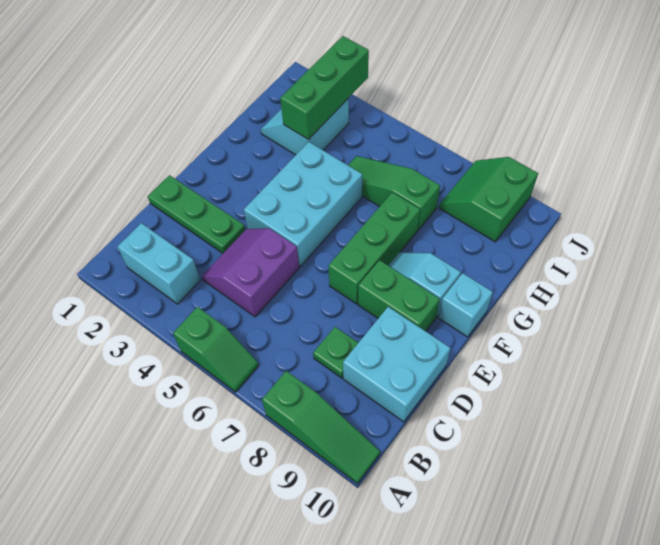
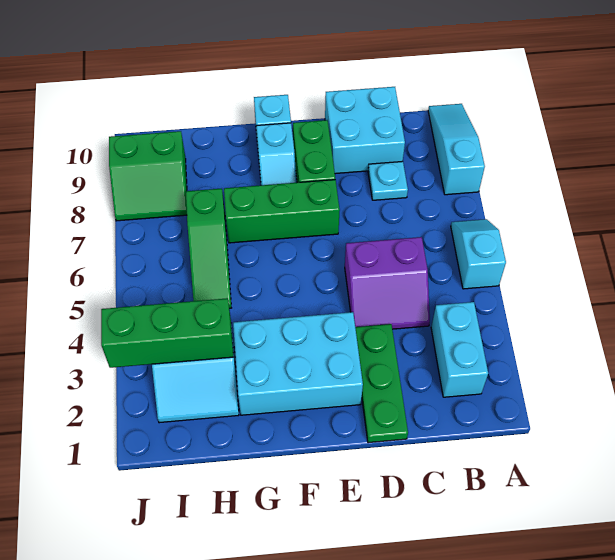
green 1x2 slope [173,307,259,392] -> cyan 1x2 slope [451,219,506,289]
green 1x3 slope [262,371,380,484] -> cyan 1x3 slope [428,104,485,195]
green 1x1 plate [313,327,358,378] -> cyan 1x1 plate [368,161,408,200]
cyan 2x3 brick [244,142,362,266] -> cyan 2x3 brick moved to [233,312,363,415]

